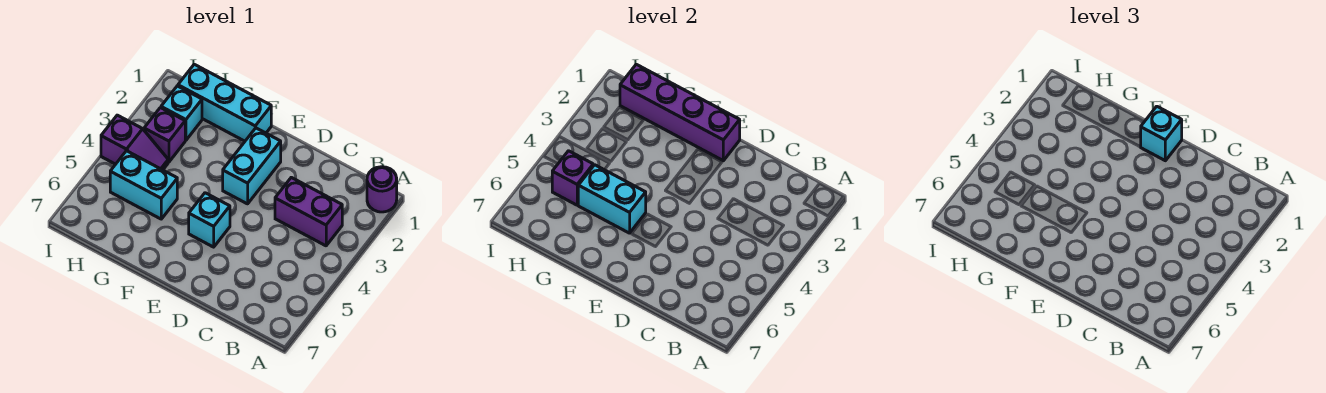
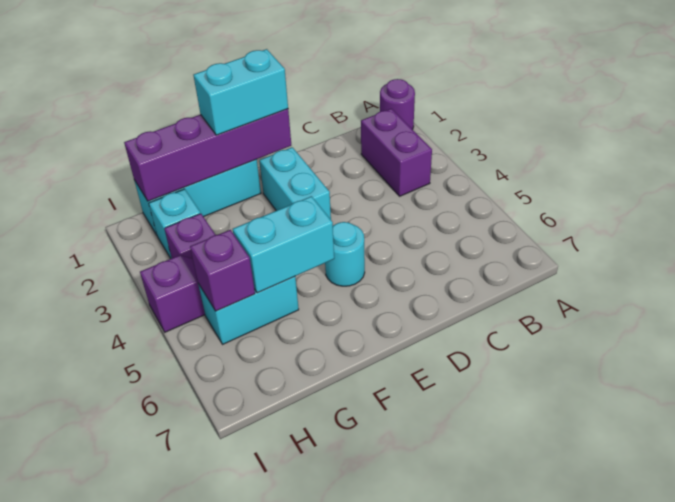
purple 1x2 brick [275,177,342,246] -> purple 1x2 brick turned to [361,109,432,196]
cyan 1x1 brick [1141,106,1182,161] -> cyan 1x2 brick [193,49,288,135]
cyan 1x1 brick [189,193,230,247] -> cyan 1x1 round brick [325,222,365,286]

